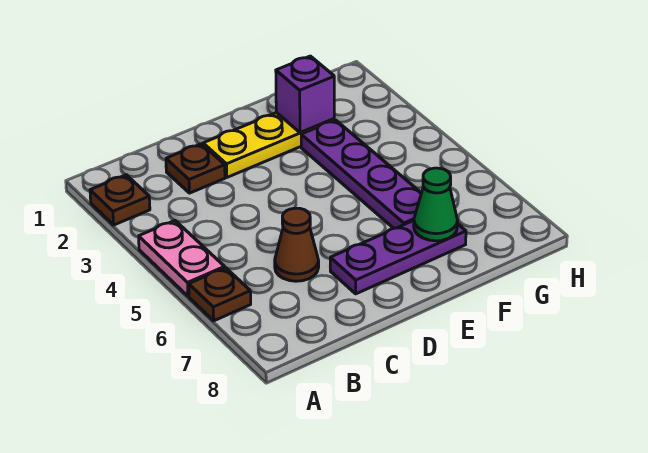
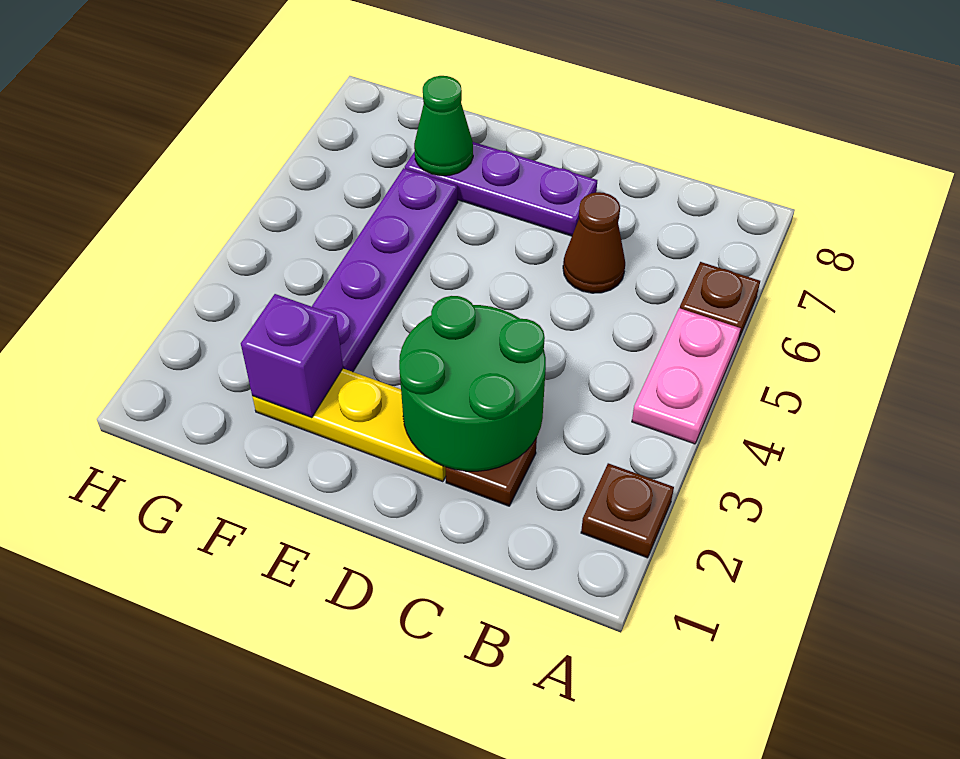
none -> green 2x2 round brick [399,296,546,471]

